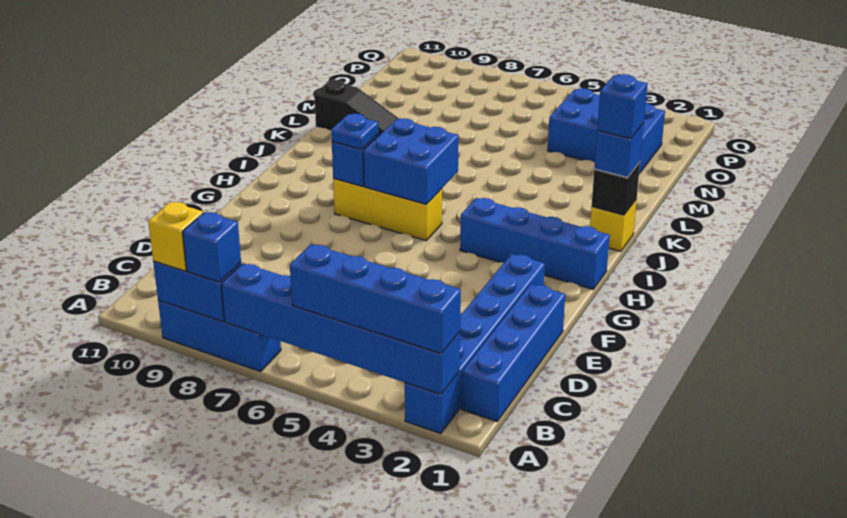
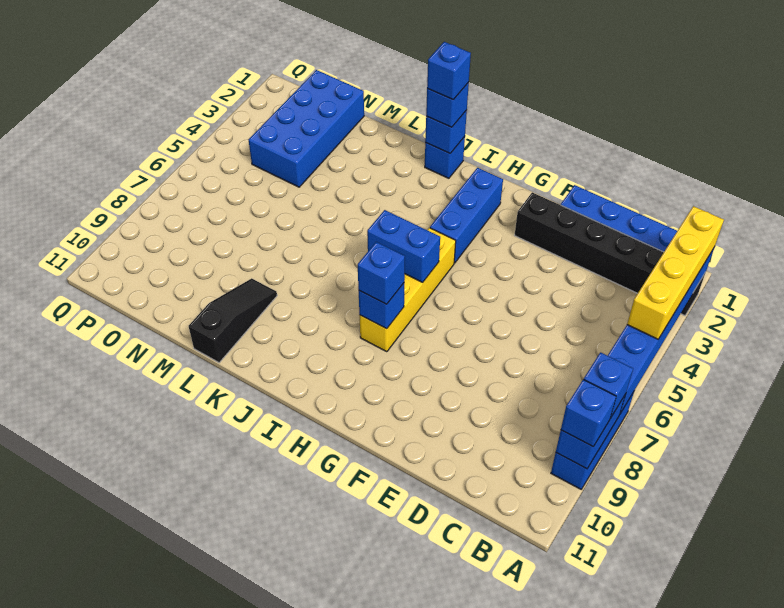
blue 1x6 brick [405,254,545,433] -> black 1x6 brick [515,192,706,316]
blue 1x4 brick [290,244,461,354] -> yellow 1x4 brick [627,206,724,339]
yellow 1x1 brick [148,202,203,271] -> blue 1x1 brick [561,379,616,447]
blue 1x4 brick [460,198,610,289] -> blue 1x3 brick [430,168,503,263]
yellow 1x3 brick [333,179,442,240] -> yellow 1x4 brick [359,228,456,352]
blue 2x2 brick [363,118,459,204] -> blue 1x2 brick [367,210,440,282]
blue 1x1 plate [331,114,378,149] -> blue 1x1 brick [358,242,405,304]
yellow 1x1 brick [590,199,637,251] -> blue 1x1 brick [425,137,465,178]
black 1x1 brick [592,162,640,215] -> blue 1x1 brick [425,110,467,153]
blue 2x3 brick [548,88,665,174] -> blue 2x4 brick [248,70,364,187]

